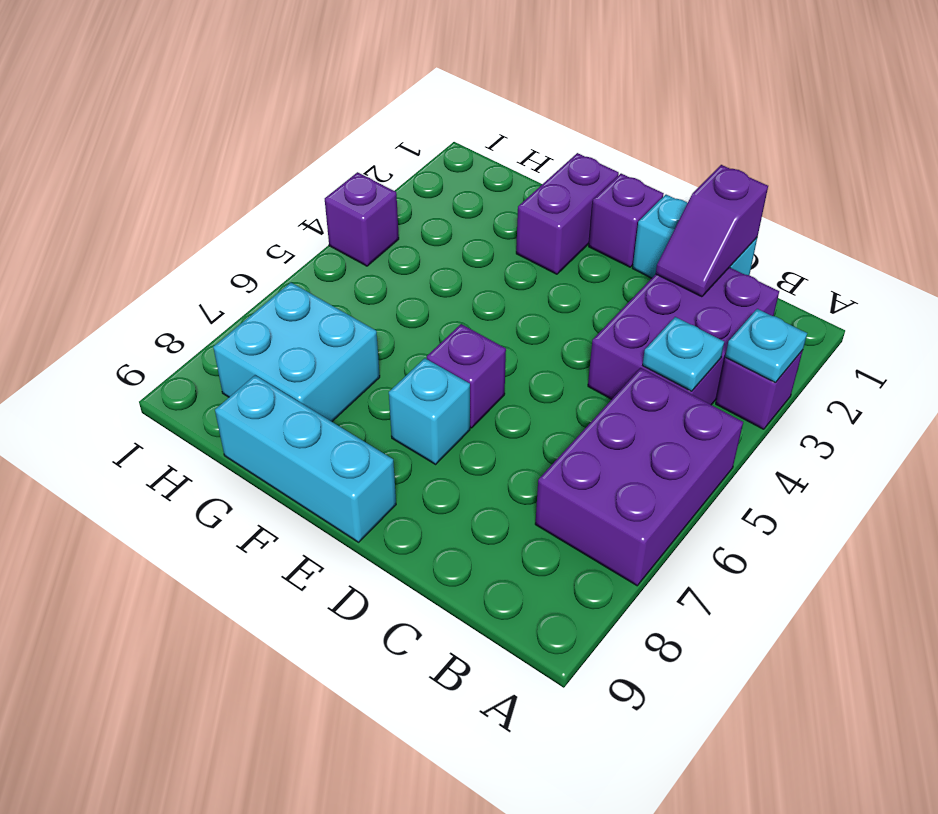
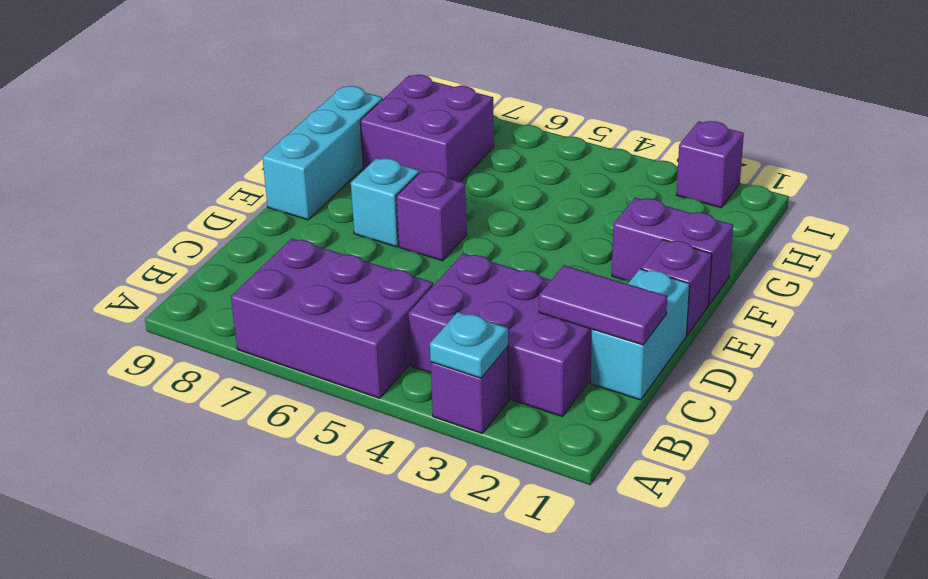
cyan 1x1 plate [643,317,724,391] -> none
purple 1x2 slope [656,165,768,297] -> purple 1x2 tile [539,265,667,345]
cyan 2x2 brick [213,283,380,422] -> purple 2x2 brick [360,75,494,182]
purple 1x1 brick [325,172,399,266] -> purple 1x1 brick moved to [677,121,744,208]

